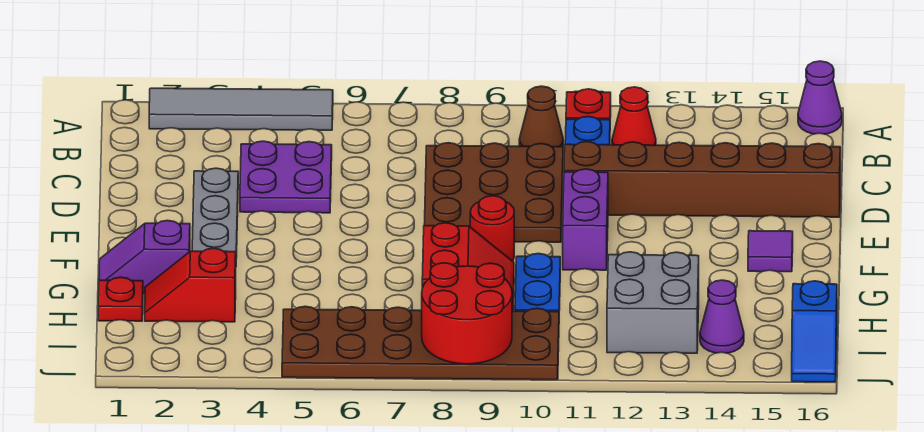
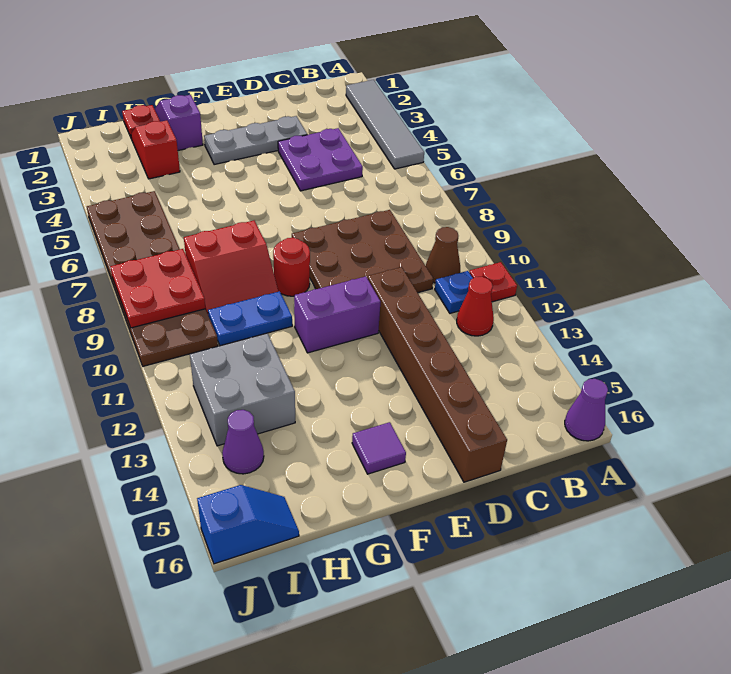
red 2x2 round brick [422,263,512,364] -> red 2x2 plate [110,249,205,328]
blue 1x2 slope [792,281,837,382] -> blue 1x2 slope turned to [197,485,299,564]

